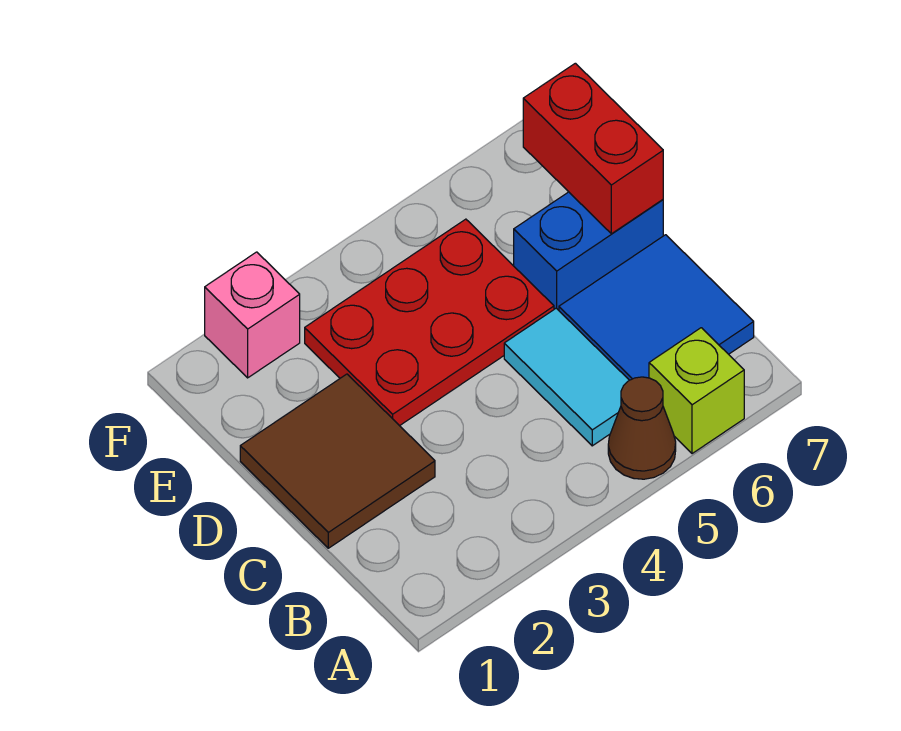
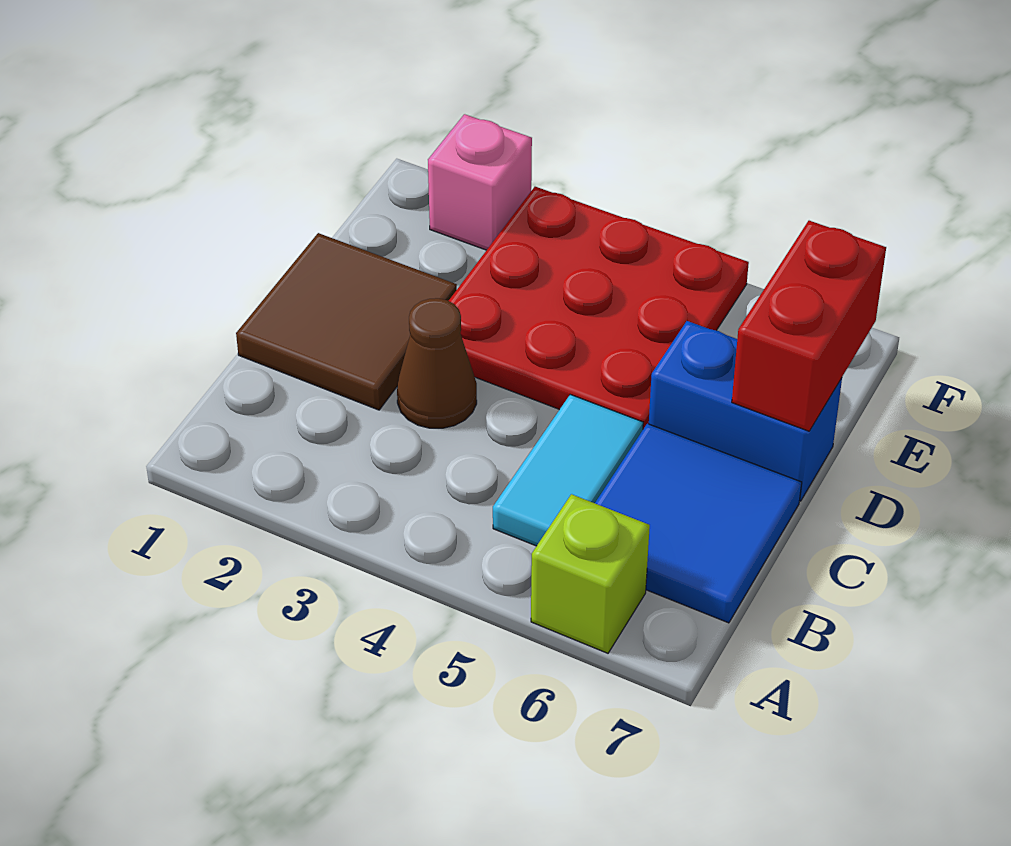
brown 1x1 cone [608,377,676,479] -> brown 1x1 cone moved to [397,298,477,428]
red 2x3 plate [305,219,554,426] -> red 3x3 plate [449,187,749,429]

